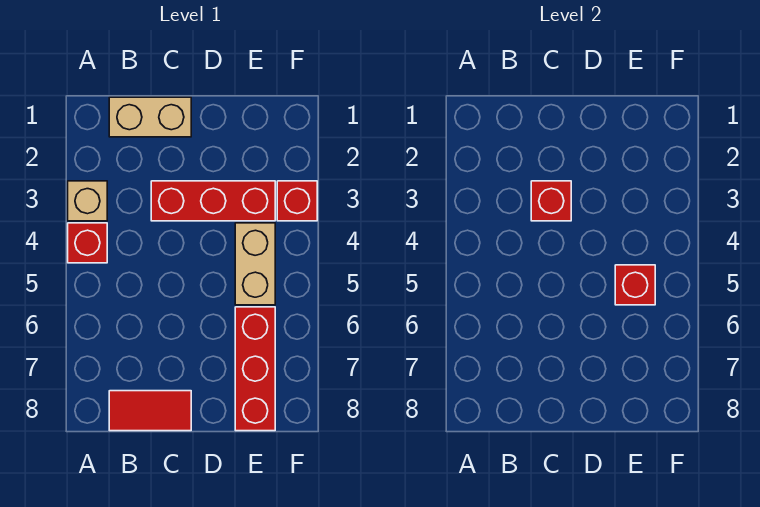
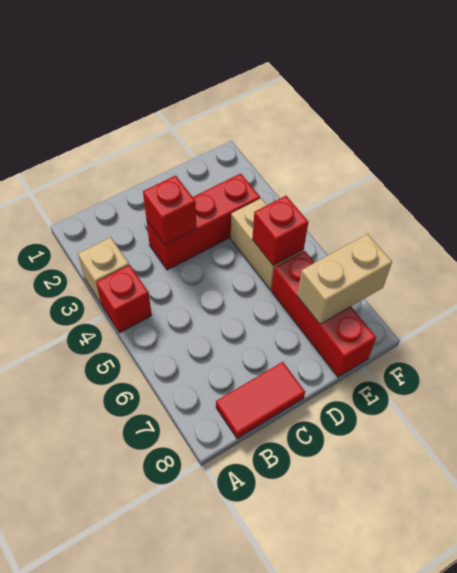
tan 1x2 brick [109,97,191,137] -> tan 1x2 brick moved to [297,234,392,324]
red 1x1 brick [277,181,317,221] -> none

